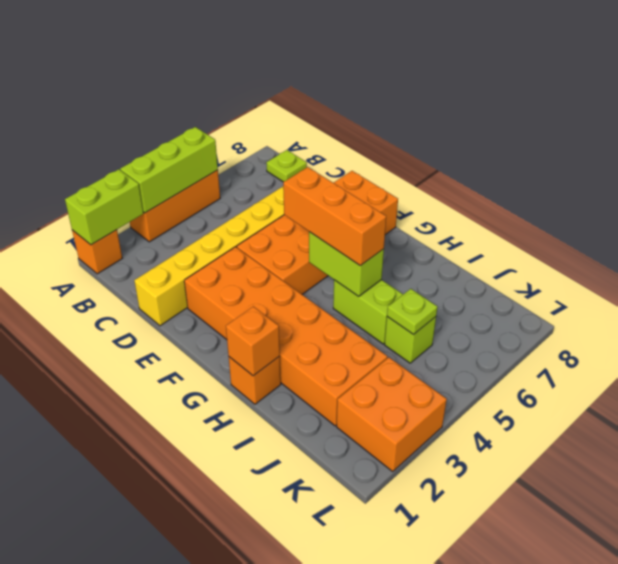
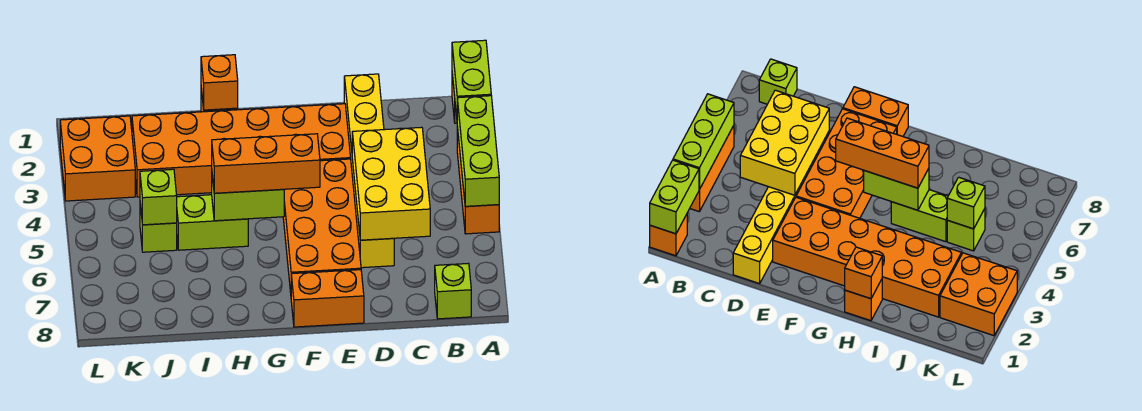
lime 1x1 plate [266,150,307,182] -> lime 1x1 brick [435,263,471,319]
none -> yellow 2x3 brick [352,127,430,240]
lime 1x1 plate [387,289,437,335] -> lime 1x1 brick [140,169,177,225]

